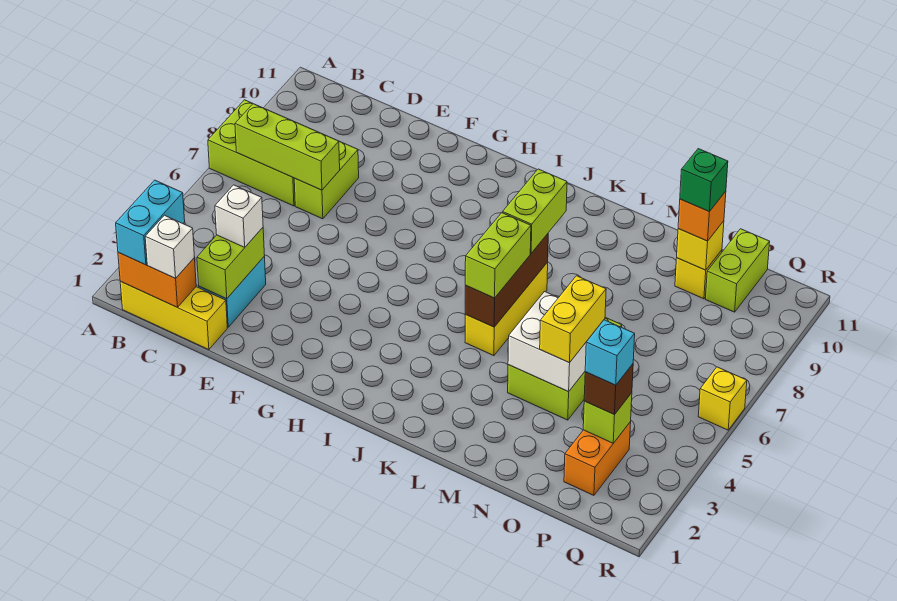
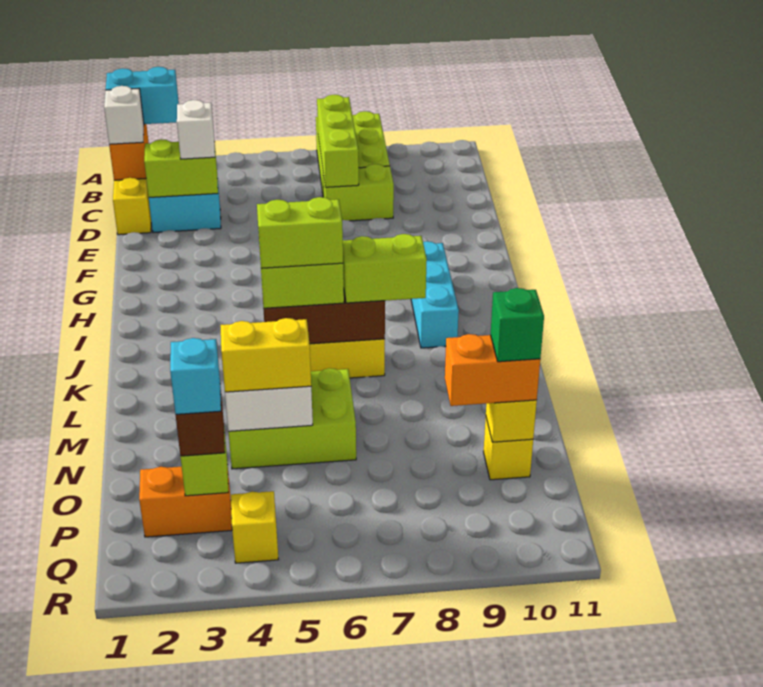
none -> cyan 1x3 brick [411,241,459,348]
orange 1x1 brick [678,191,726,241] -> orange 1x2 brick [445,334,540,406]
lime 1x2 brick [706,229,770,312] -> lime 1x2 brick moved to [257,197,343,268]
yellow 1x1 brick [698,367,747,430] -> yellow 1x1 brick moved to [231,491,279,563]

